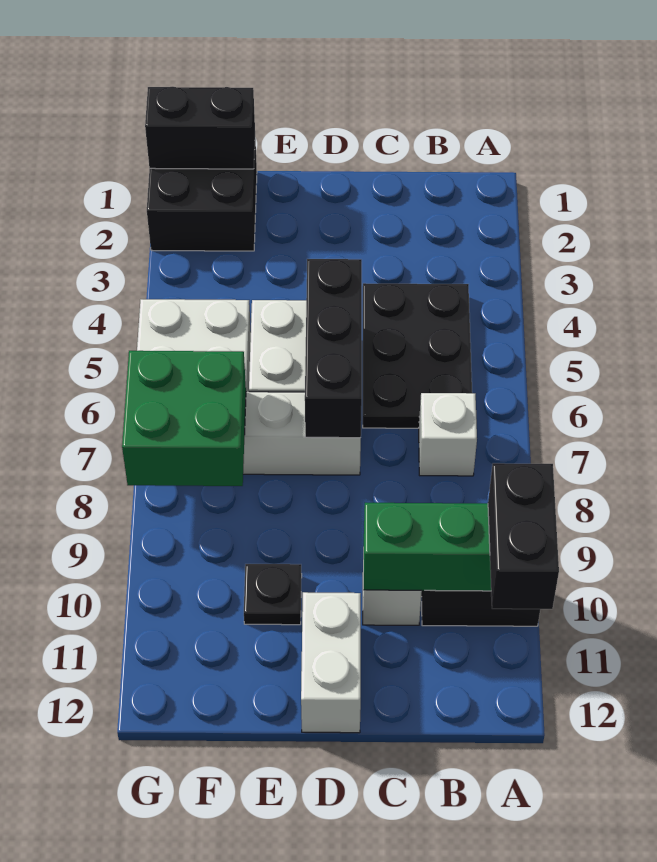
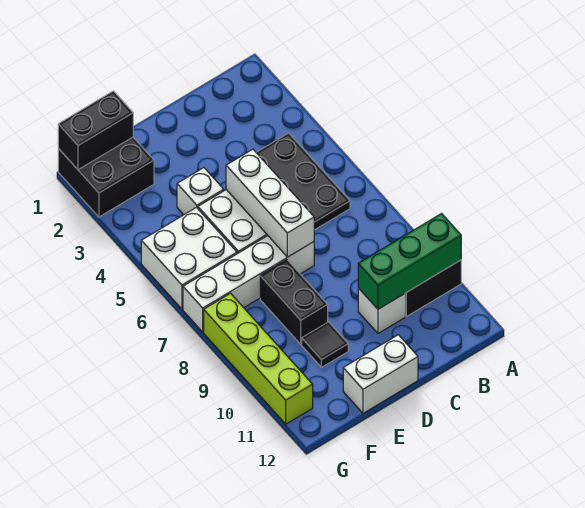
black 1x2 brick [488,463,559,609] -> black 1x2 brick moved to [260,260,328,344]
white 1x1 brick [419,393,477,476] -> white 1x1 brick moved to [177,168,224,215]
black 1x3 brick [305,259,362,438] -> white 1x3 brick [226,149,314,257]
white 1x2 brick [301,592,361,733] -> white 1x2 brick turned to [343,335,418,413]
black 1x1 plate [244,564,302,625] -> black 1x1 tile [302,322,348,367]
green 2x2 brick [122,351,246,486] -> none
none -> lime 1x4 brick [204,293,313,424]

